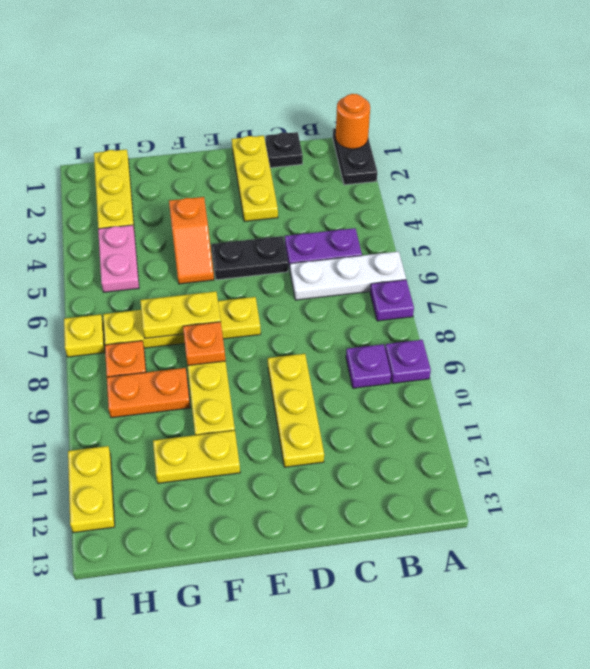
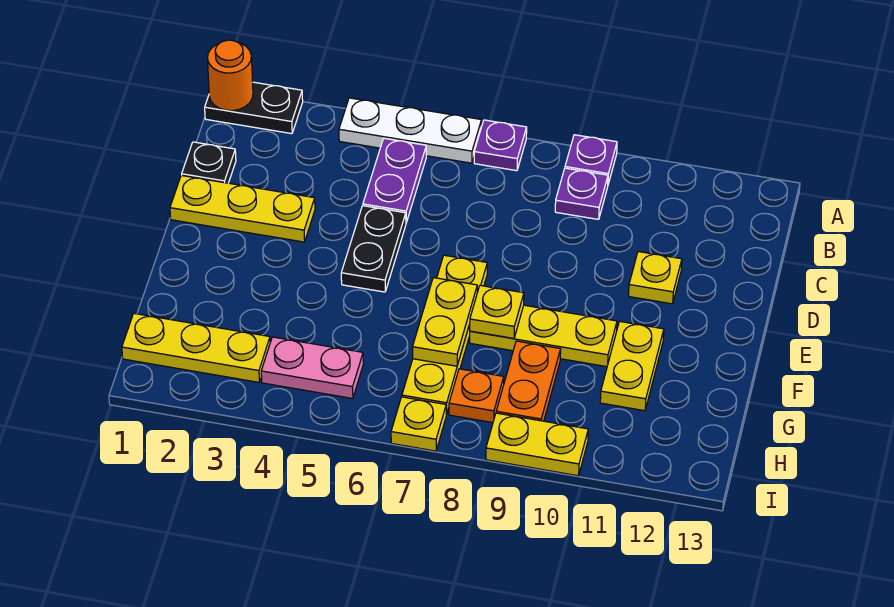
white 1x3 plate [290,251,406,300] -> white 1x3 plate turned to [339,98,482,163]
yellow 1x3 plate [268,354,324,467] -> yellow 1x1 plate [629,252,682,304]
orange 1x2 slope [169,197,214,284] -> none
orange 1x1 plate [183,322,226,366] -> yellow 1x1 plate [469,285,524,338]
yellow 1x2 plate [68,446,115,533] -> yellow 1x2 plate moved to [486,413,588,476]

